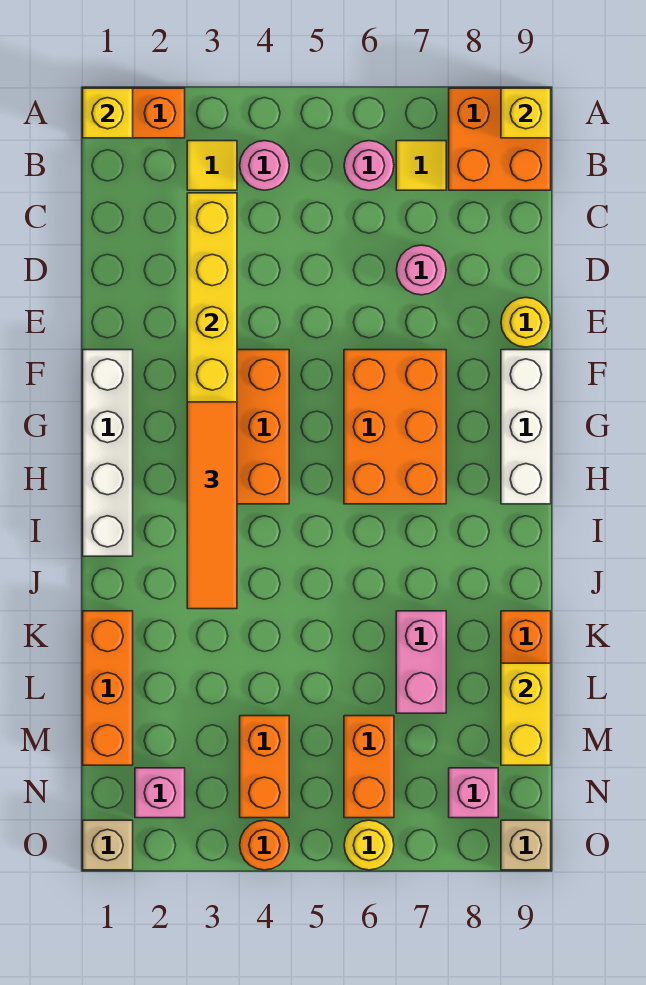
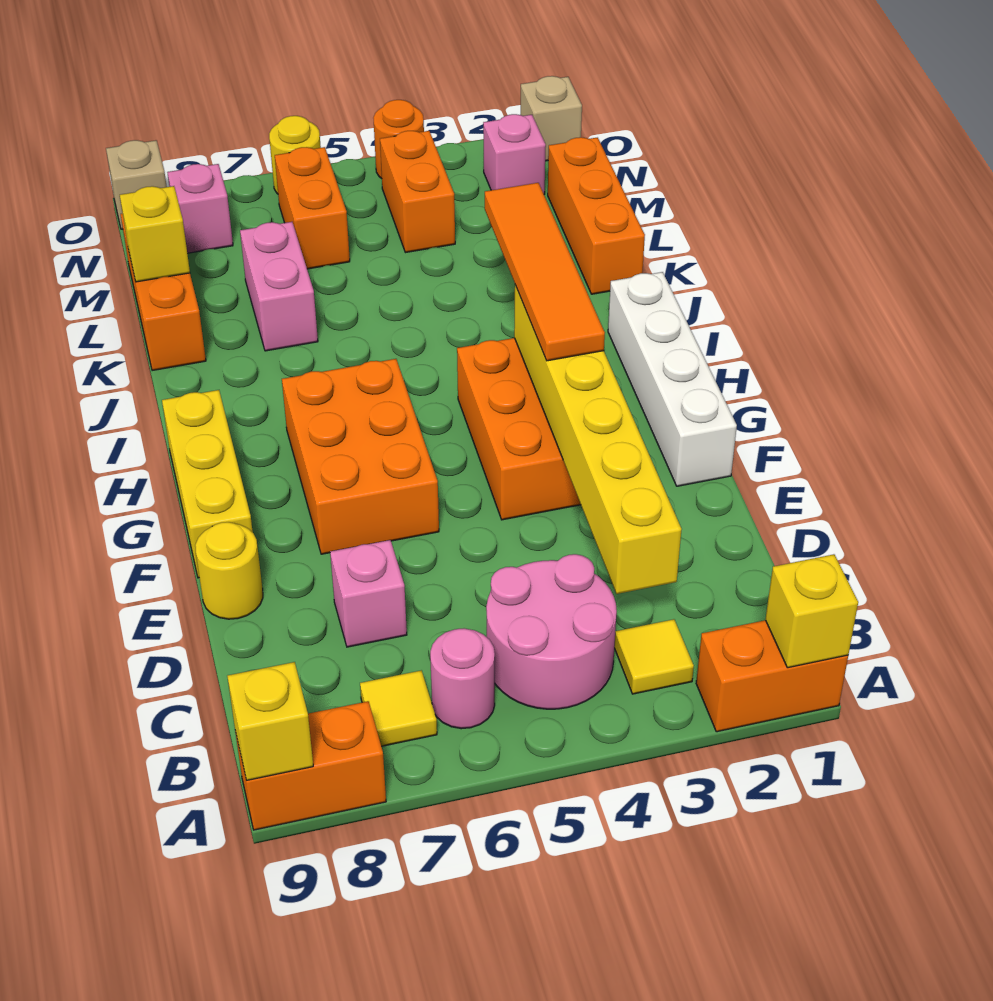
orange 2x2 brick [449,88,551,190] -> orange 1x2 brick [236,701,386,830]
pink 1x1 round brick [240,141,289,190] -> pink 2x2 round brick [486,554,617,709]
pink 1x1 round brick [397,245,446,295] -> pink 1x1 brick [330,540,407,647]
white 1x3 brick [501,350,551,504] -> yellow 1x3 brick [162,390,253,578]
yellow 1x2 brick [501,663,551,765] -> yellow 1x1 brick [120,186,190,282]

